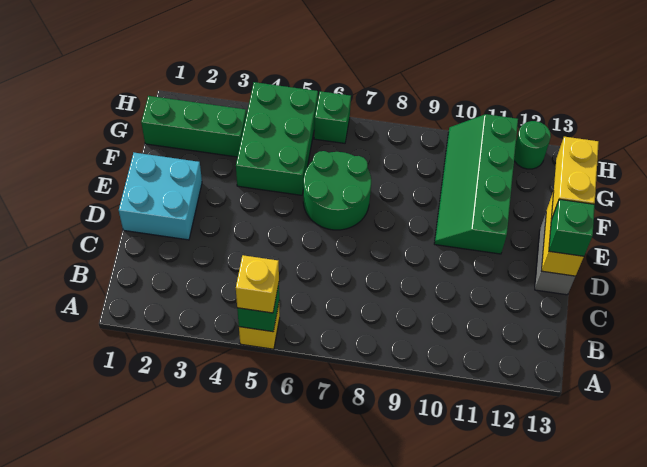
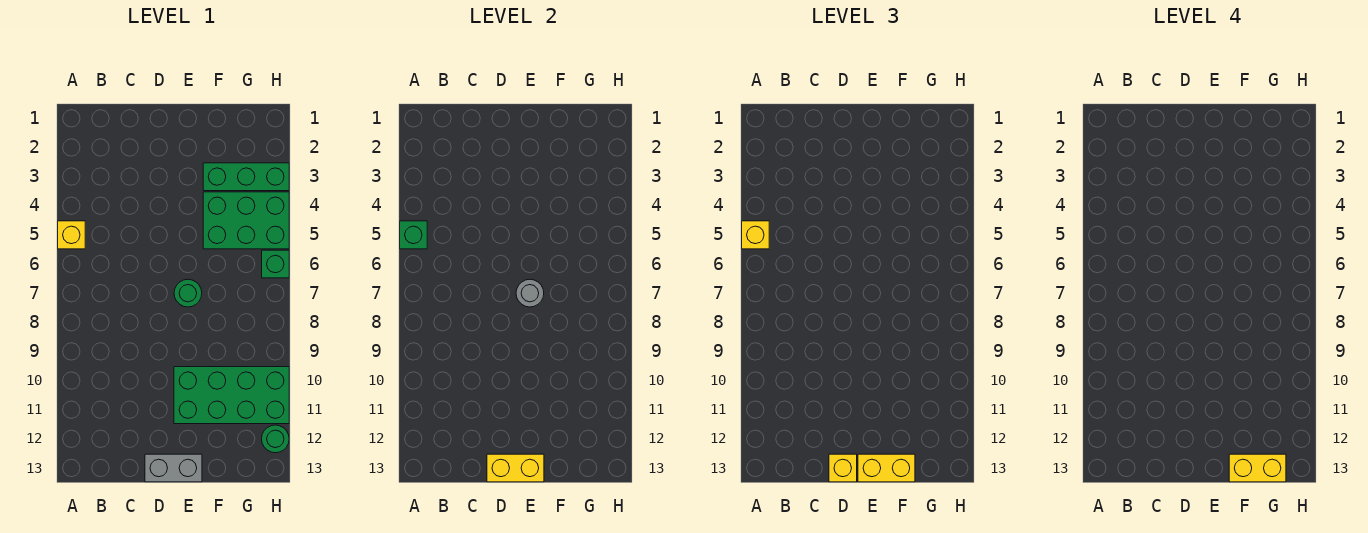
cyan 2x2 brick [119,153,202,240] -> none
green 1x1 brick [549,199,595,256] -> yellow 1x1 brick [829,454,857,482]
green 2x2 round brick [303,151,371,230] -> green 1x1 round brick [174,279,202,307]
none -> grey 1x1 round brick [516,279,544,307]
green 2x4 slope [434,114,518,254] -> green 2x4 brick [174,367,289,424]
none -> yellow 1x2 brick [1229,454,1286,482]
green 1x3 brick [141,96,246,157] -> green 1x3 brick turned to [203,163,289,191]

